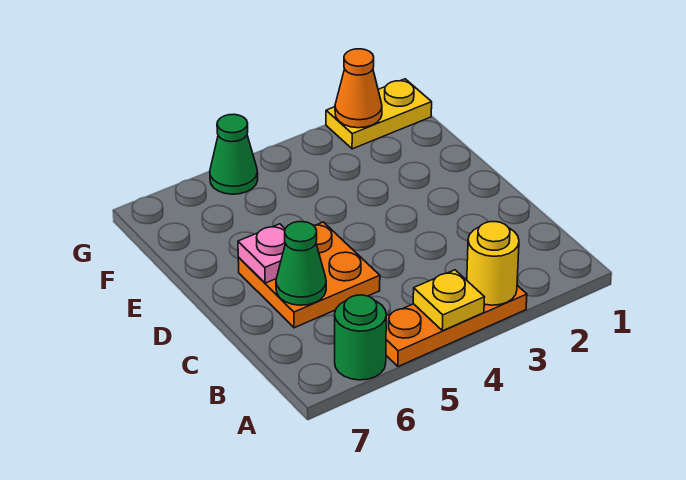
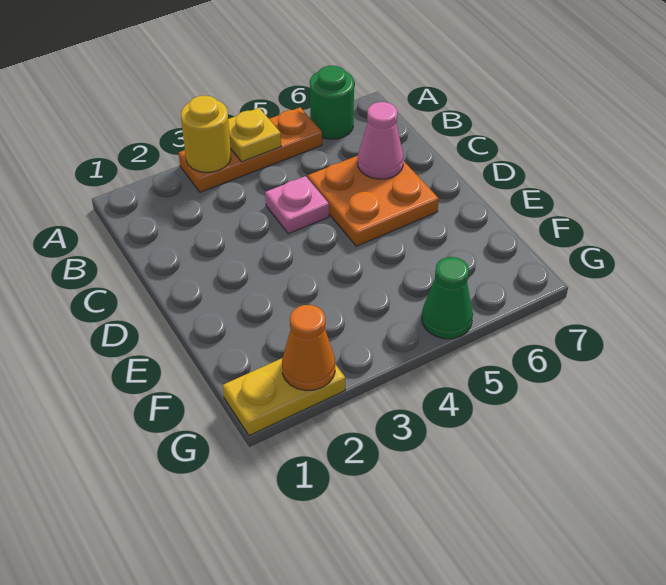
green 1x1 cone [276,222,326,305] -> pink 1x1 cone [358,102,404,179]
pink 1x1 plate [238,224,285,283] -> pink 1x1 plate moved to [265,176,329,234]

